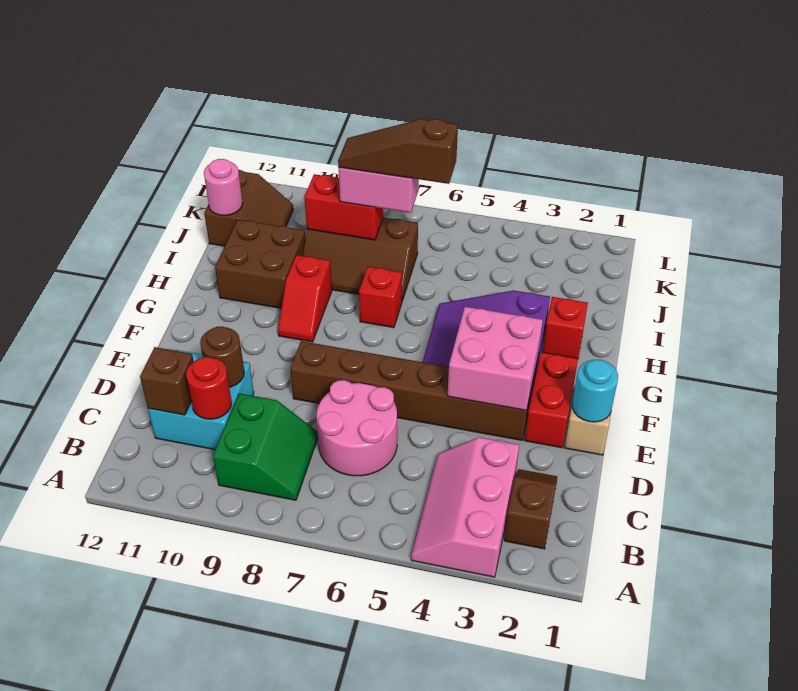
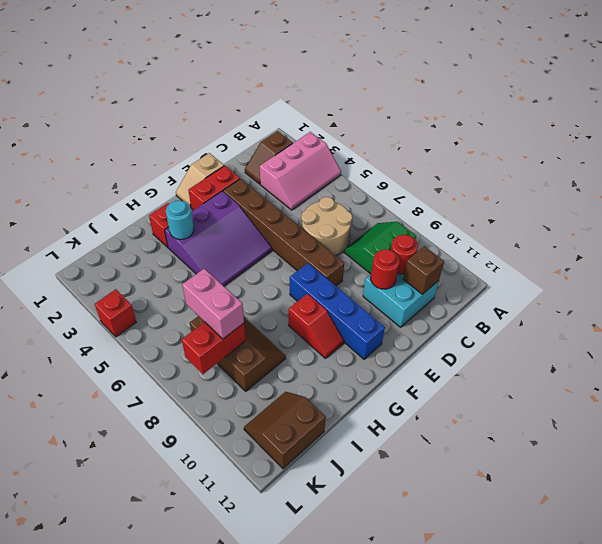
pink 2x2 round brick [316,380,397,476] -> tan 2x2 round brick [301,197,352,256]
brown 1x1 round brick [200,327,244,387] -> red 1x1 round brick [371,249,400,289]
cyan 1x1 round brick [572,360,618,422] -> cyan 1x1 round brick moved to [166,201,194,239]
pink 2x2 brick [448,307,543,410] -> none
none -> blue 1x4 brick [290,263,385,359]
red 1x2 slope [278,255,332,342] -> red 1x2 slope turned to [289,294,344,358]
red 1x1 brick [359,267,402,328] -> red 1x1 brick moved to [95,289,136,337]
brown 2x2 brick [215,220,305,308] -> none
brown 1x3 slope [338,119,458,184] -> none
red 1x2 brick [304,174,383,240] -> red 1x2 brick turned to [182,322,246,374]
pink 1x1 round brick [204,159,242,215] -> none

